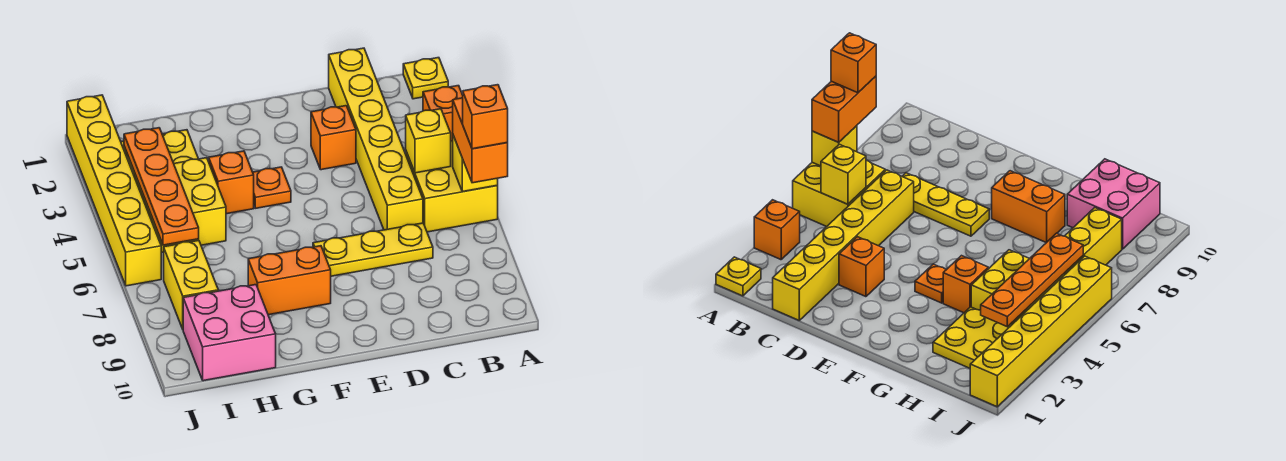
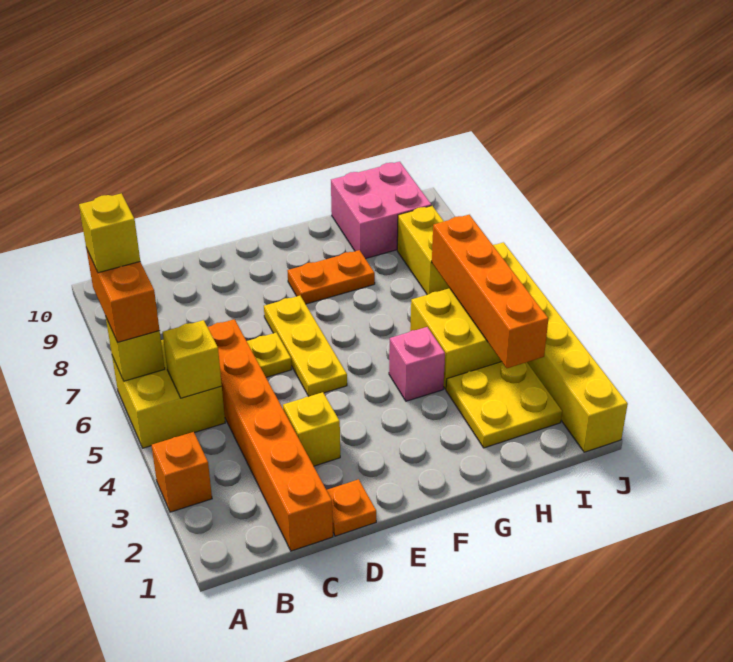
yellow 1x1 plate [403,58,448,99] -> yellow 1x1 plate moved to [247,333,292,377]
orange 1x1 brick [463,85,508,149] -> yellow 1x1 brick [79,193,140,273]
yellow 1x6 brick [329,48,423,230] -> orange 1x6 brick [208,319,333,551]
yellow 1x3 plate [313,223,433,276] -> yellow 1x3 plate turned to [264,296,347,396]
orange 1x1 brick [311,106,356,170] -> yellow 1x1 brick [283,392,340,466]
orange 1x1 plate [253,167,291,208] -> orange 1x1 plate moved to [327,479,376,536]
orange 1x2 brick [248,246,331,315] -> orange 1x2 plate [287,250,375,304]
orange 1x1 brick [209,151,254,214] -> pink 1x1 brick [389,327,445,401]
orange 1x4 plate [124,128,199,245] -> orange 1x4 brick [432,215,548,368]

